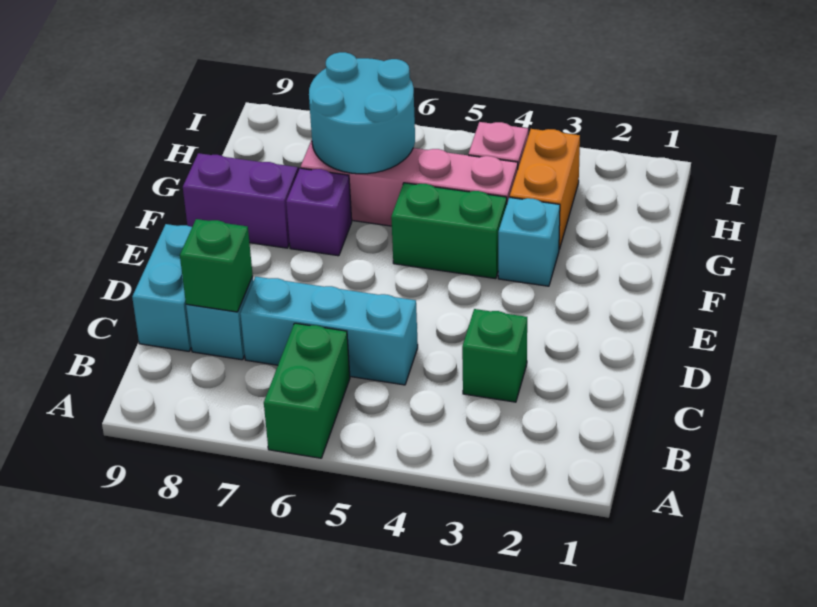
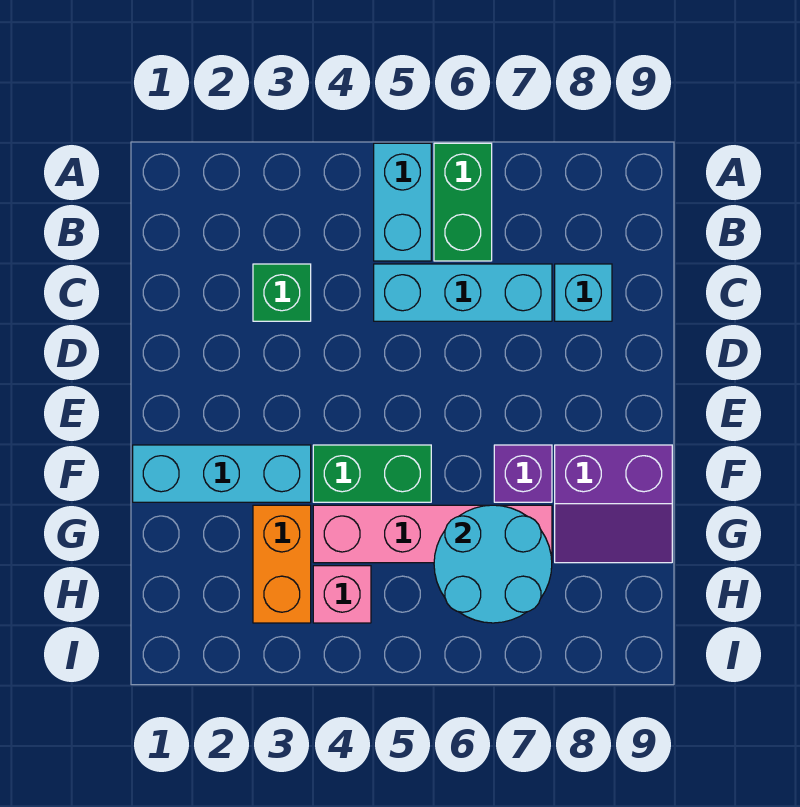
green 1x1 brick [180,219,253,312] -> none
cyan 1x2 brick [132,224,192,351] -> cyan 1x2 brick moved to [374,143,431,261]
cyan 1x1 brick [498,197,560,286] -> cyan 1x3 brick [133,445,311,502]

